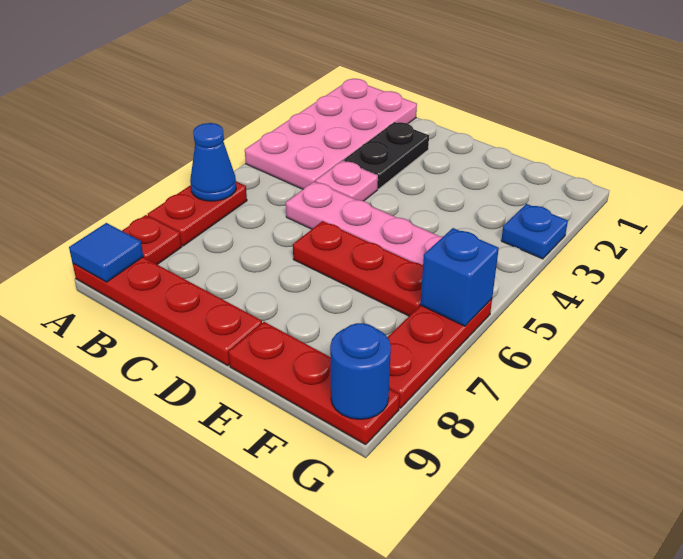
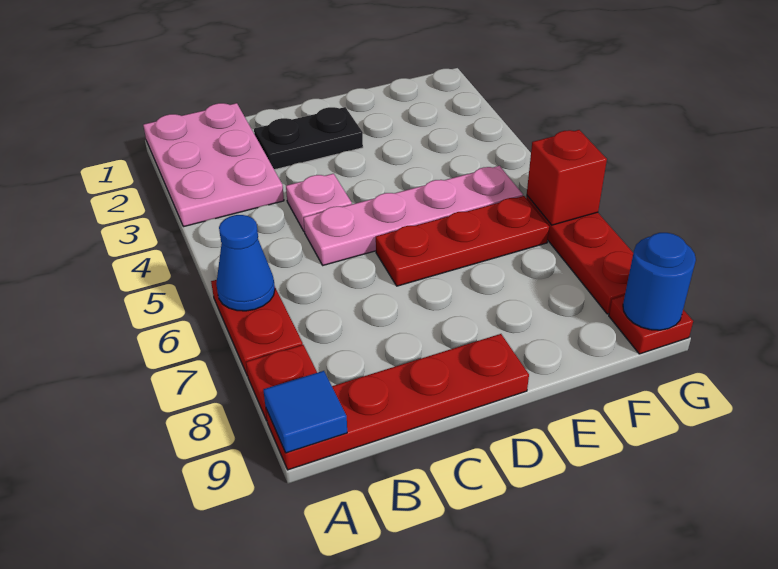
pink 2x4 plate [245,79,417,189] -> pink 2x3 plate [143,103,284,227]
black 1x2 plate [344,122,429,189] -> black 1x2 plate turned to [254,107,363,170]
red 1x3 plate [229,322,400,445] -> red 1x1 plate [609,295,693,354]
blue 1x1 plate [501,204,568,259] -> none
blue 1x1 brick [420,228,499,326] -> red 1x1 brick [527,130,607,225]

